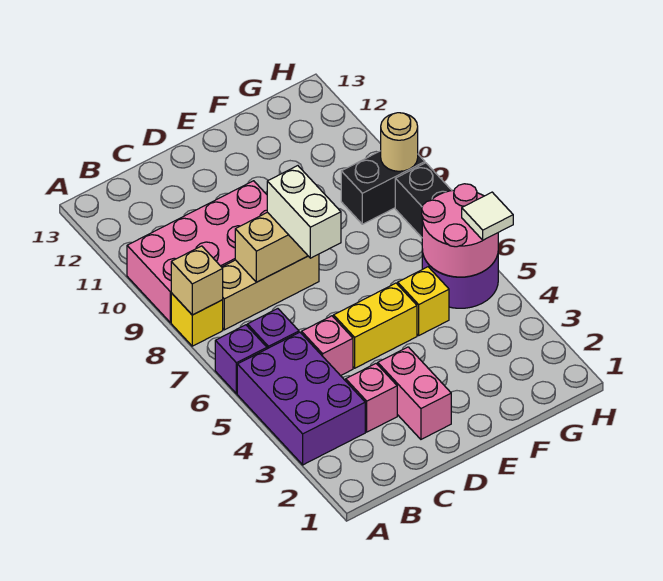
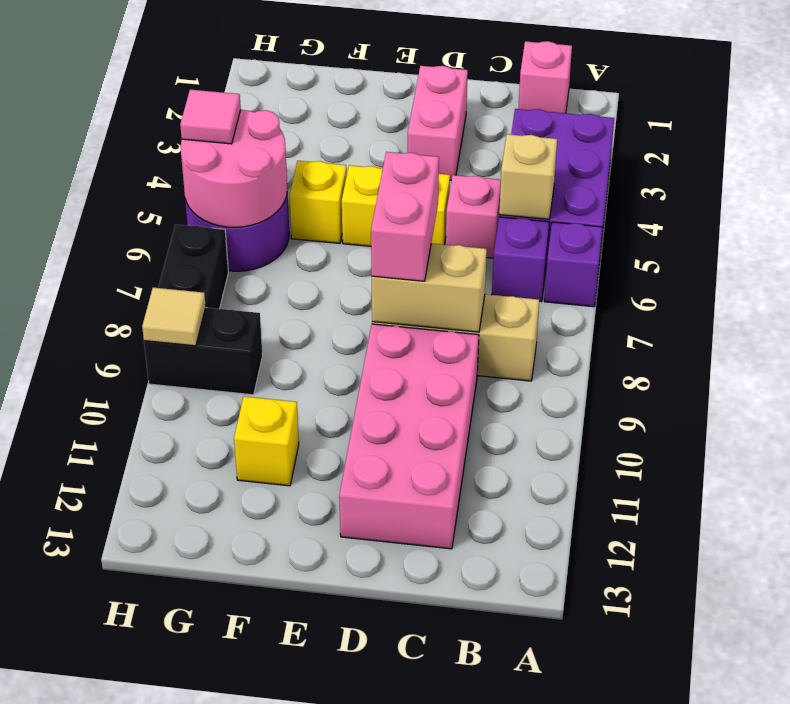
yellow 1x1 brick [171,293,223,346] -> yellow 1x1 brick moved to [234,396,299,486]
tan 1x1 brick [171,246,223,315] -> tan 1x1 brick moved to [499,134,557,219]
pink 2x4 brick [127,181,267,322] -> pink 2x4 brick turned to [339,324,479,549]
pink 1x1 brick [346,364,397,432] -> pink 1x1 brick moved to [518,41,572,113]
white 1x2 brick [267,166,341,258] -> pink 1x2 brick [371,152,439,281]
white 1x1 tile [462,192,513,240] -> pink 1x1 tile [180,90,241,144]
tan 1x1 round brick [381,113,418,171] -> tan 1x1 tile [142,288,206,346]

